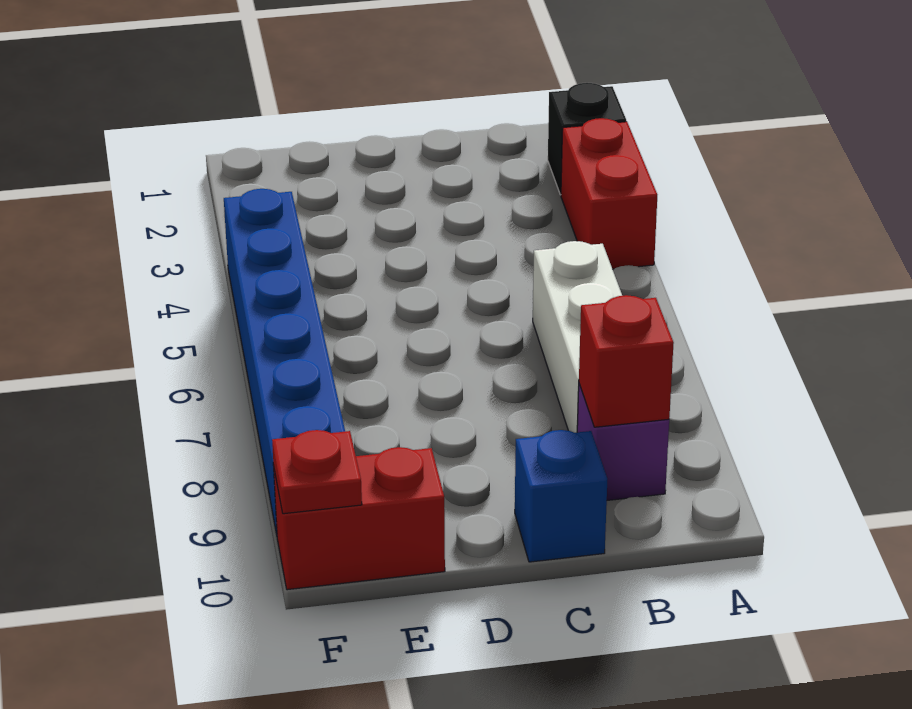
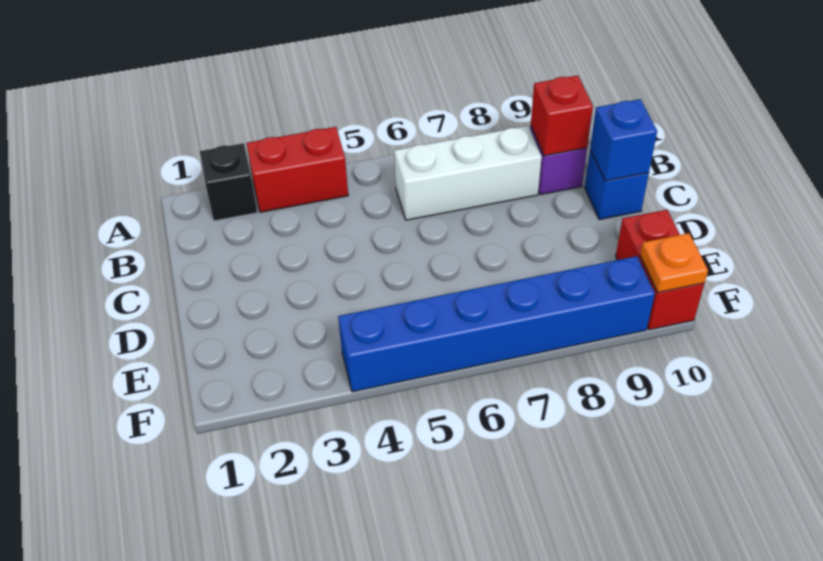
none -> blue 1x1 brick [590,99,657,181]
red 1x1 plate [272,430,362,514] -> orange 1x1 plate [640,233,708,292]

